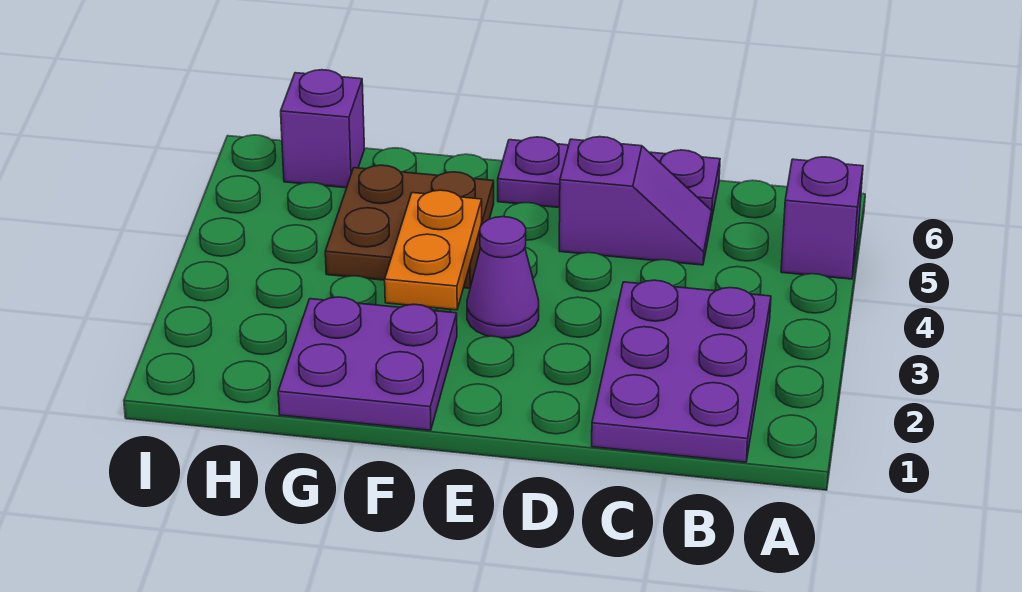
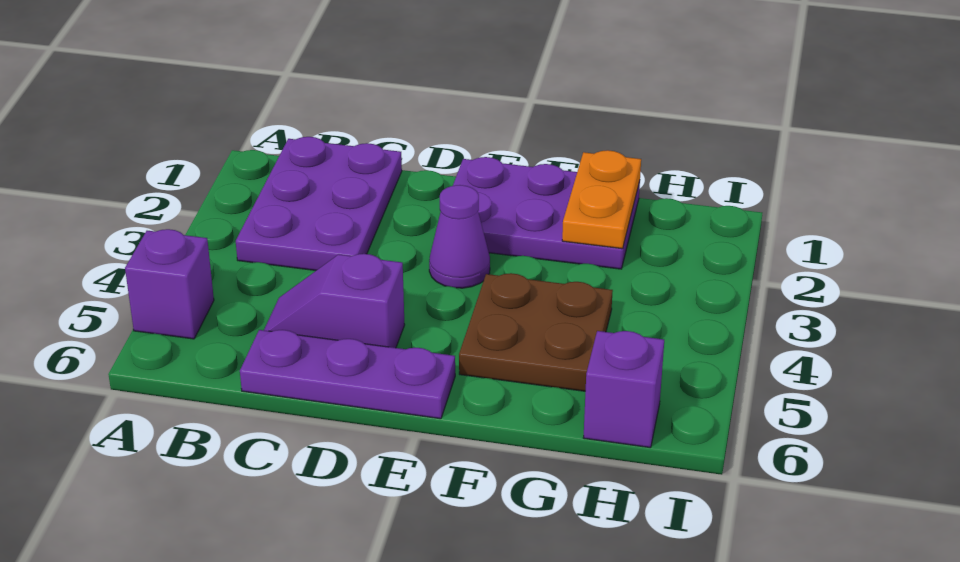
purple 2x2 plate [278,297,457,430] -> purple 2x3 plate [453,157,640,269]
orange 1x2 plate [385,190,482,310] -> orange 1x2 plate moved to [562,150,641,249]

